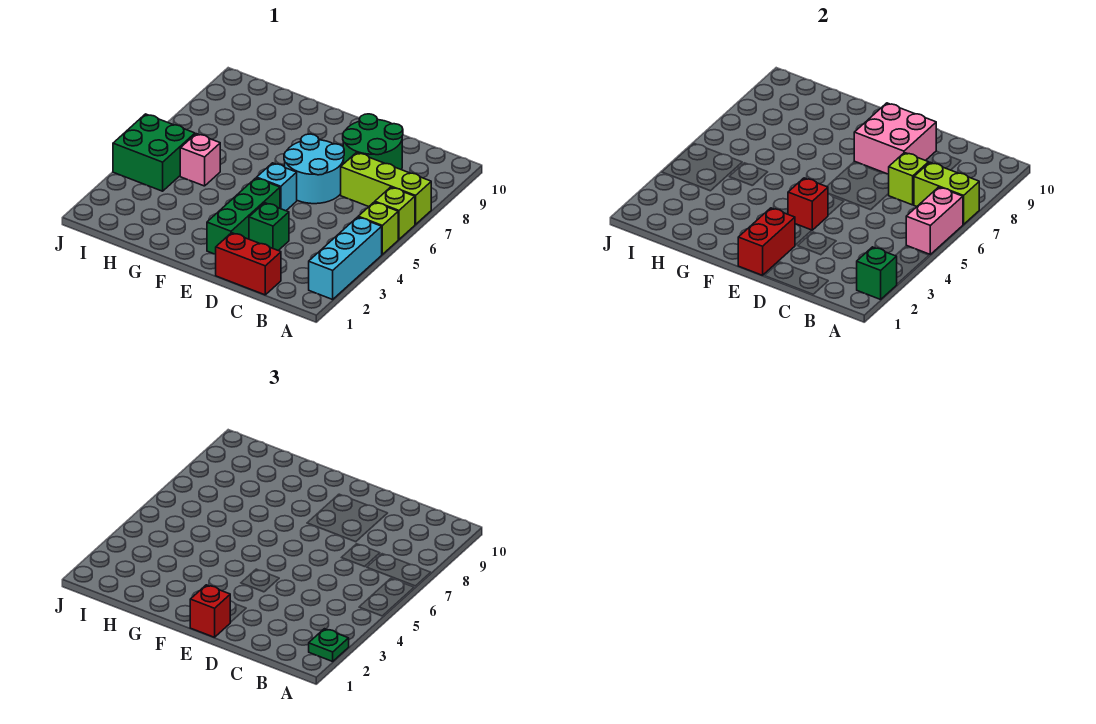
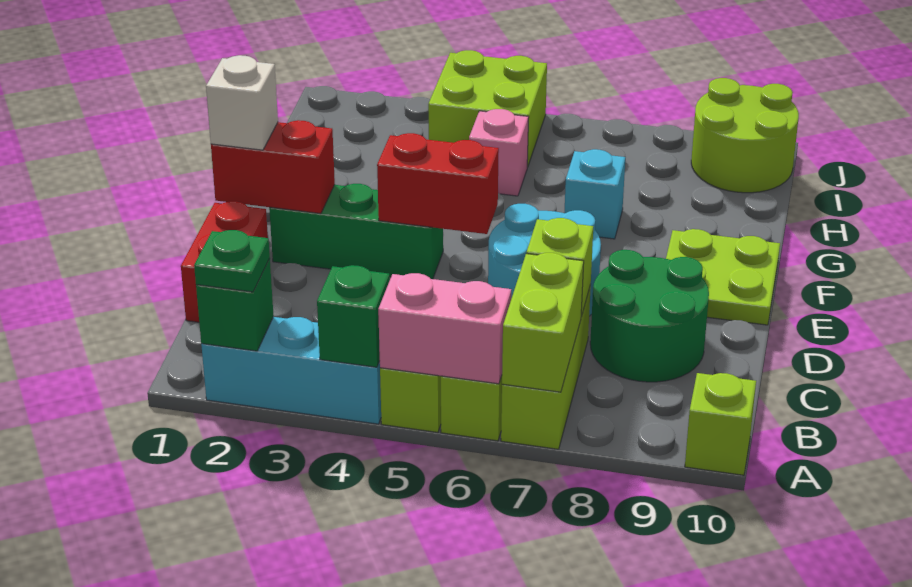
none -> lime 1x1 brick [685,373,756,475]
green 1x1 brick [249,203,289,250] -> green 1x1 brick moved to [317,265,390,367]
pink 2x2 brick [854,103,936,174] -> none
red 1x1 brick [190,585,230,637] -> white 1x1 brick [206,55,278,150]
red 1x1 brick [788,178,828,230] -> red 1x2 brick [377,133,499,234]
cyan 1x1 brick [257,163,297,211] -> cyan 1x1 brick moved to [564,149,625,239]
none -> lime 2x2 plate [666,229,780,325]
green 2x2 brick [113,114,195,191] -> lime 2x2 brick [428,50,547,167]
none -> lime 2x2 round brick [691,78,799,193]

